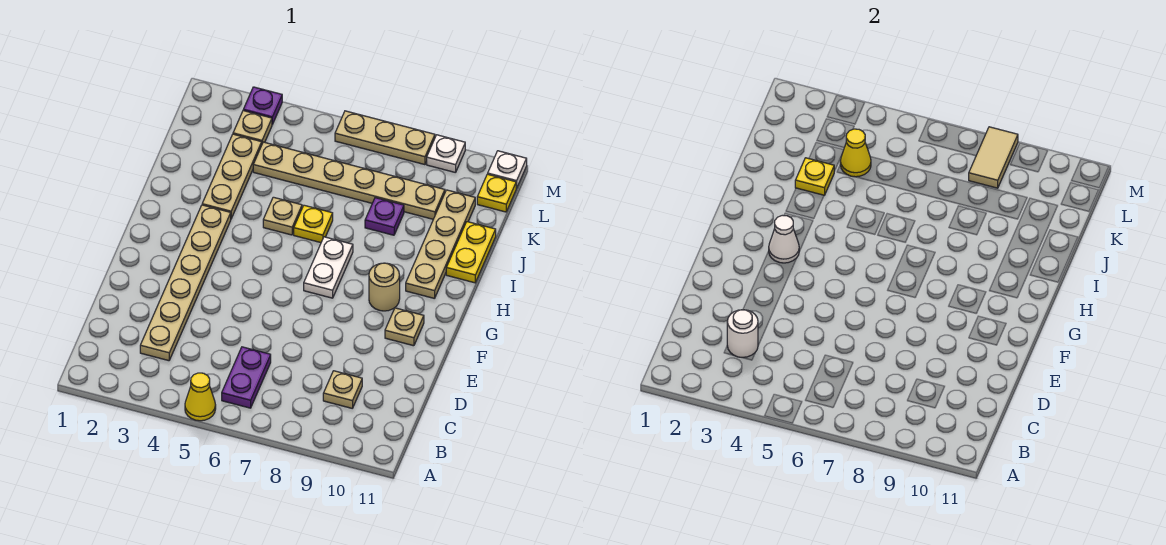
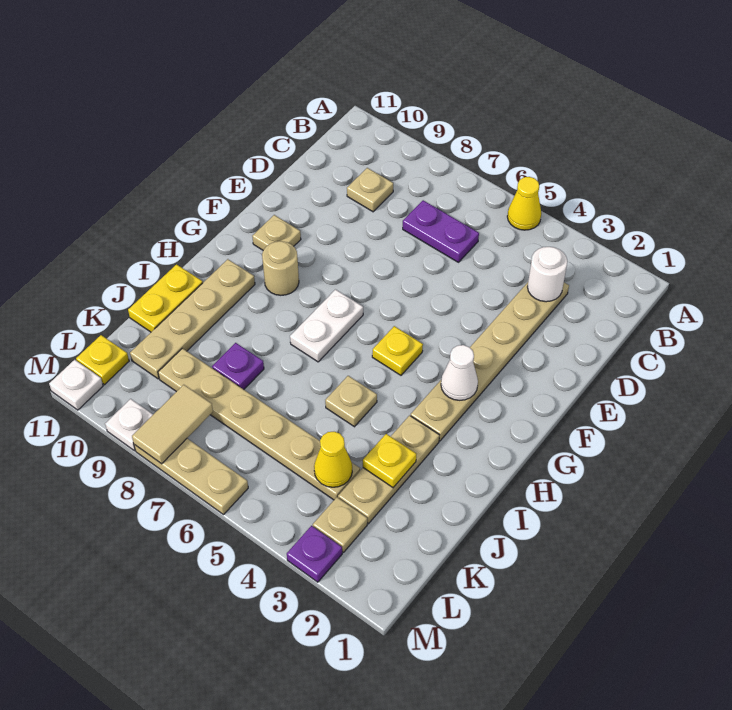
purple 1x2 plate [222,347,271,408] -> purple 1x2 plate turned to [403,200,479,262]
yellow 1x1 plate [294,205,333,243] -> yellow 1x1 plate moved to [372,326,423,375]

